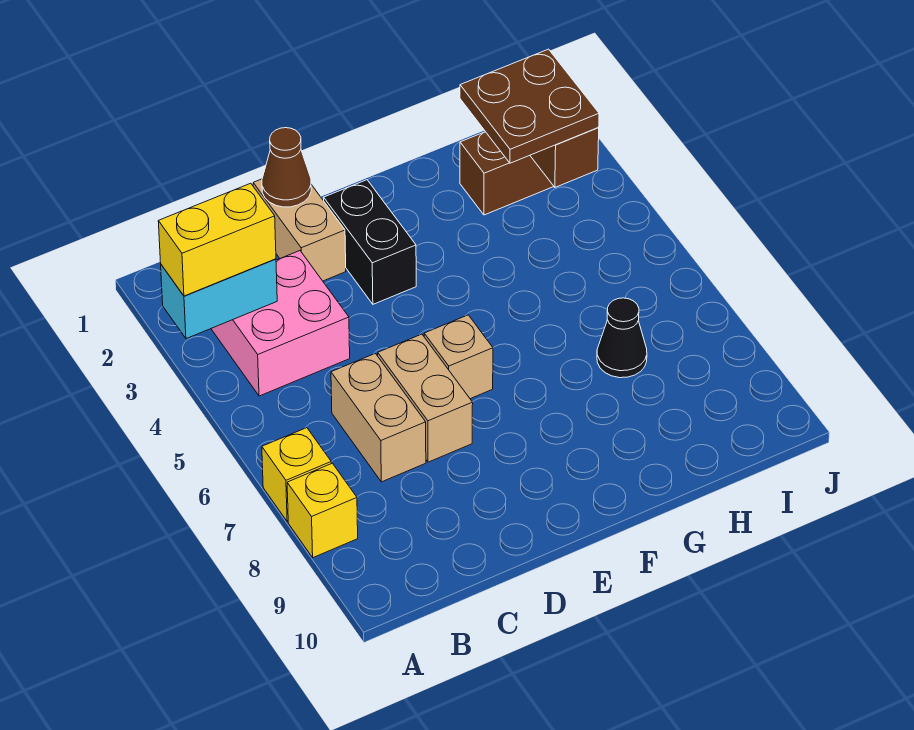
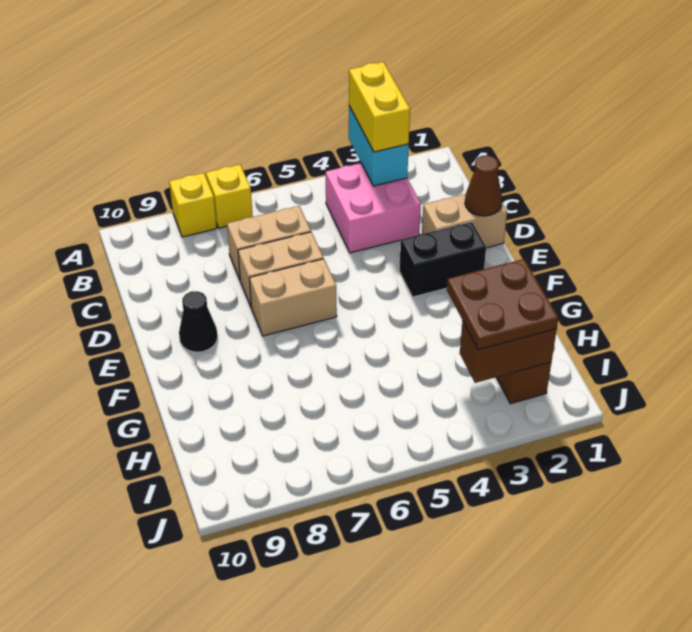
tan 1x1 brick [424,315,493,399] -> tan 1x2 brick [249,259,337,336]
black 1x1 cone [597,298,647,378] -> black 1x1 cone moved to [179,291,218,352]

